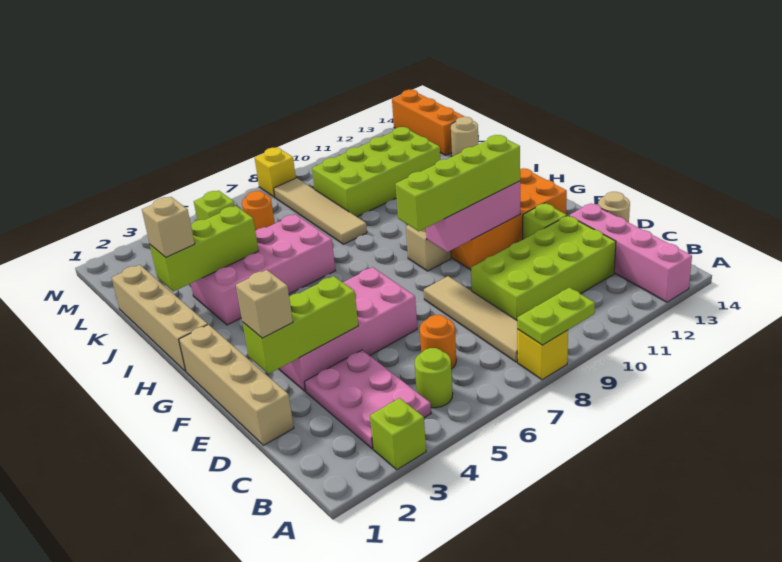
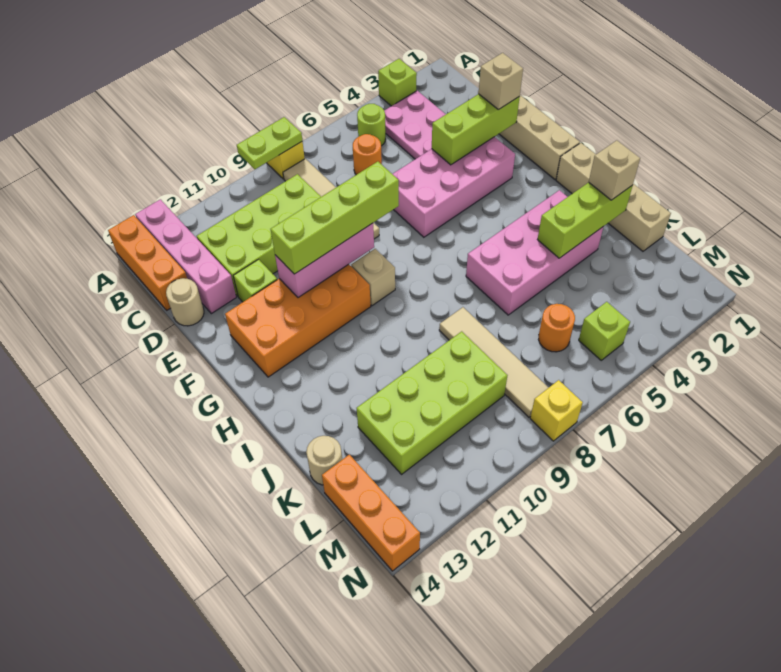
none -> orange 1x3 brick [108,215,187,310]

